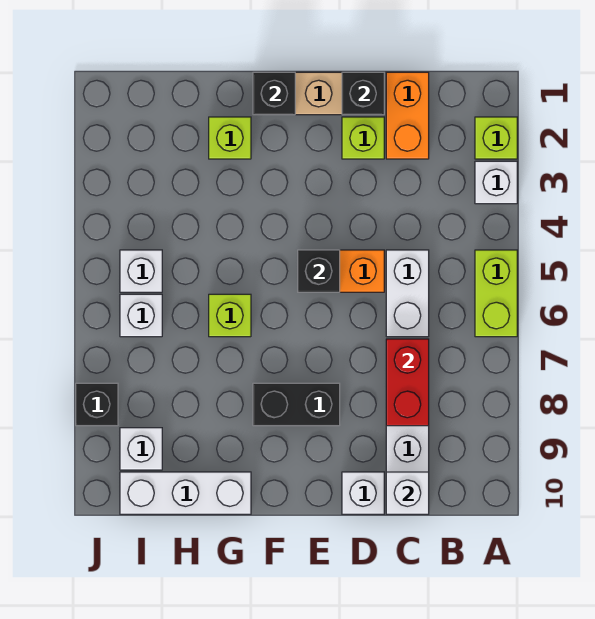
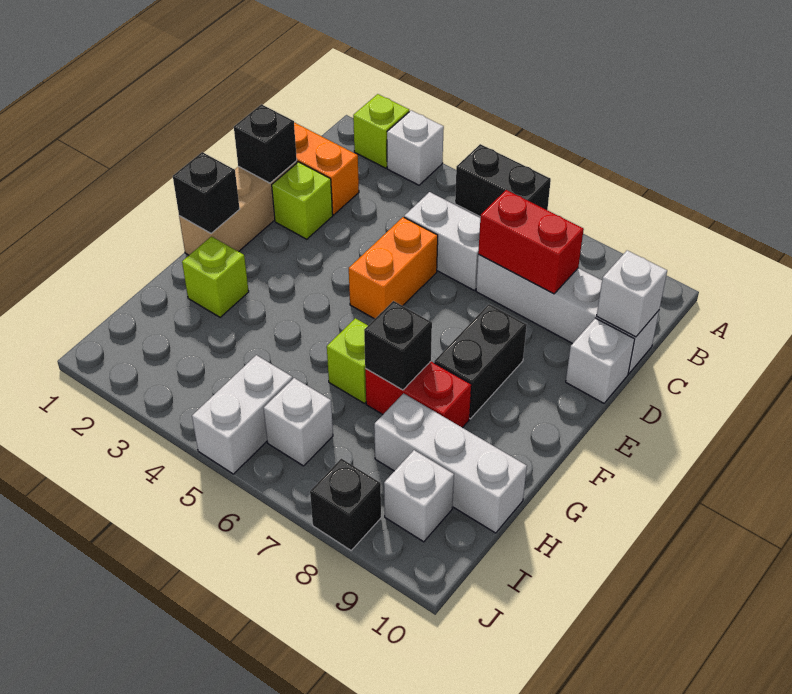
lime 1x2 brick [475,250,517,337] -> black 1x2 brick [455,144,551,217]
black 1x1 brick [298,250,340,292] -> black 1x1 brick moved to [364,301,432,390]
none -> red 1x2 brick [365,361,471,428]
white 1x3 brick [120,472,251,514] -> white 1x3 brick turned to [374,393,527,533]
white 1x1 brick [120,250,162,292] -> white 1x2 brick [192,355,292,474]

